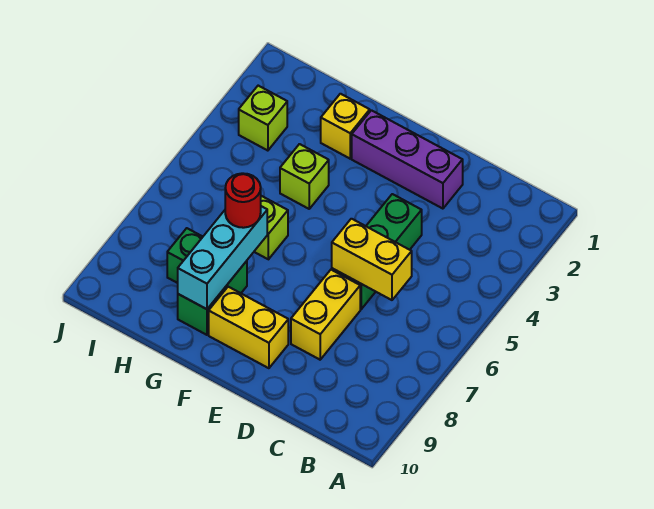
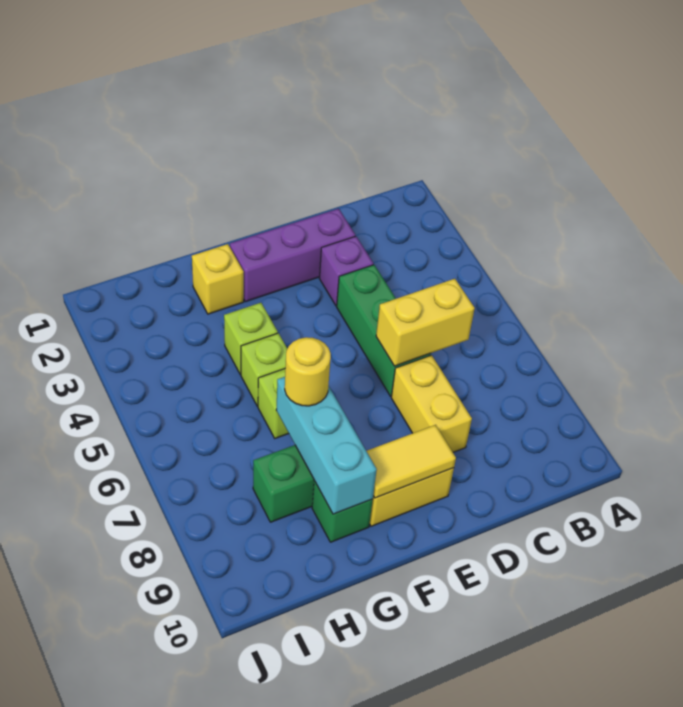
none -> purple 1x1 brick [319,236,373,306]
none -> yellow 1x2 tile [367,425,456,498]
red 1x1 round brick [225,173,261,228] -> yellow 1x1 round brick [285,337,331,406]
lime 1x1 brick [239,86,287,151] -> lime 1x1 brick moved to [241,333,287,406]

